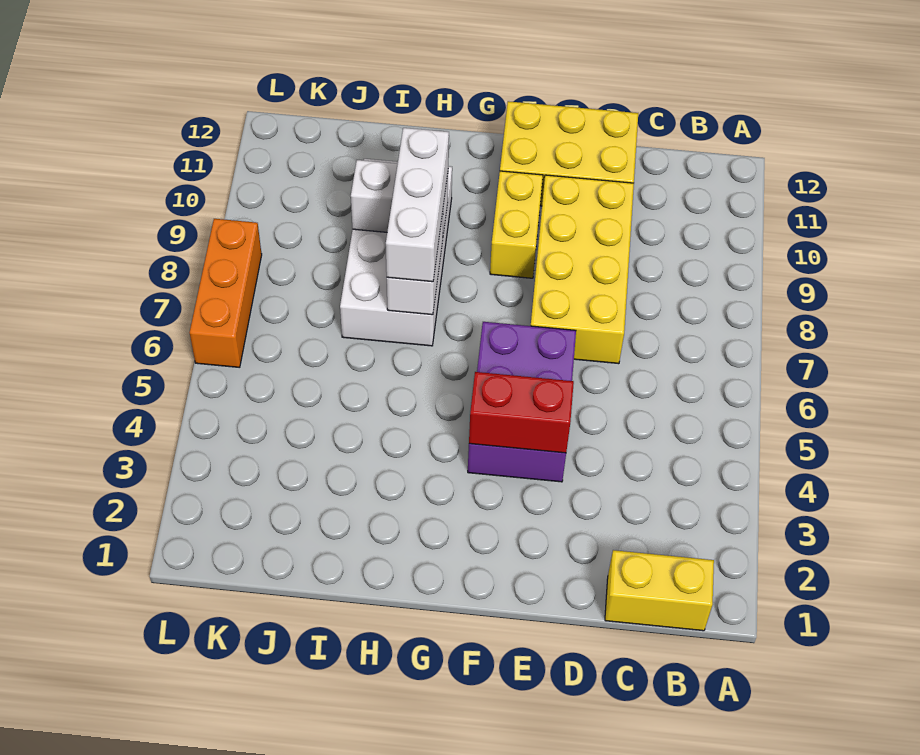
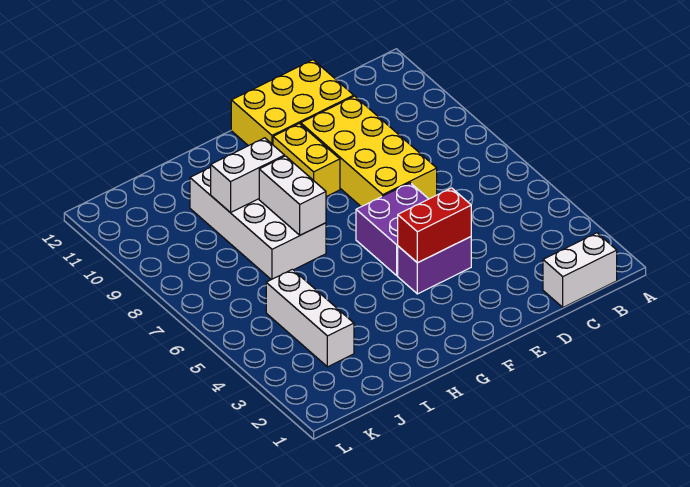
yellow 1x2 brick [605,550,714,631] -> white 1x2 brick [543,233,617,307]
white 1x3 brick [386,128,449,282] -> white 1x3 brick moved to [266,269,354,367]
orange 1x3 brick [190,219,262,368] -> none

